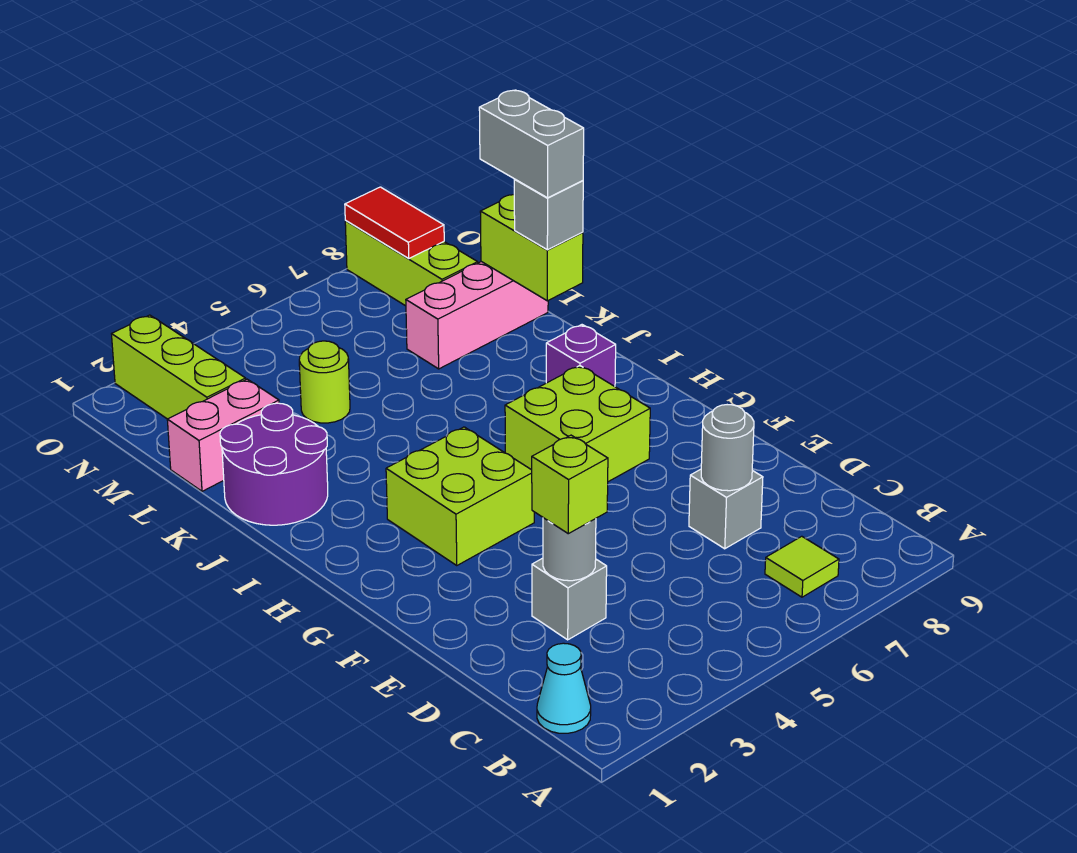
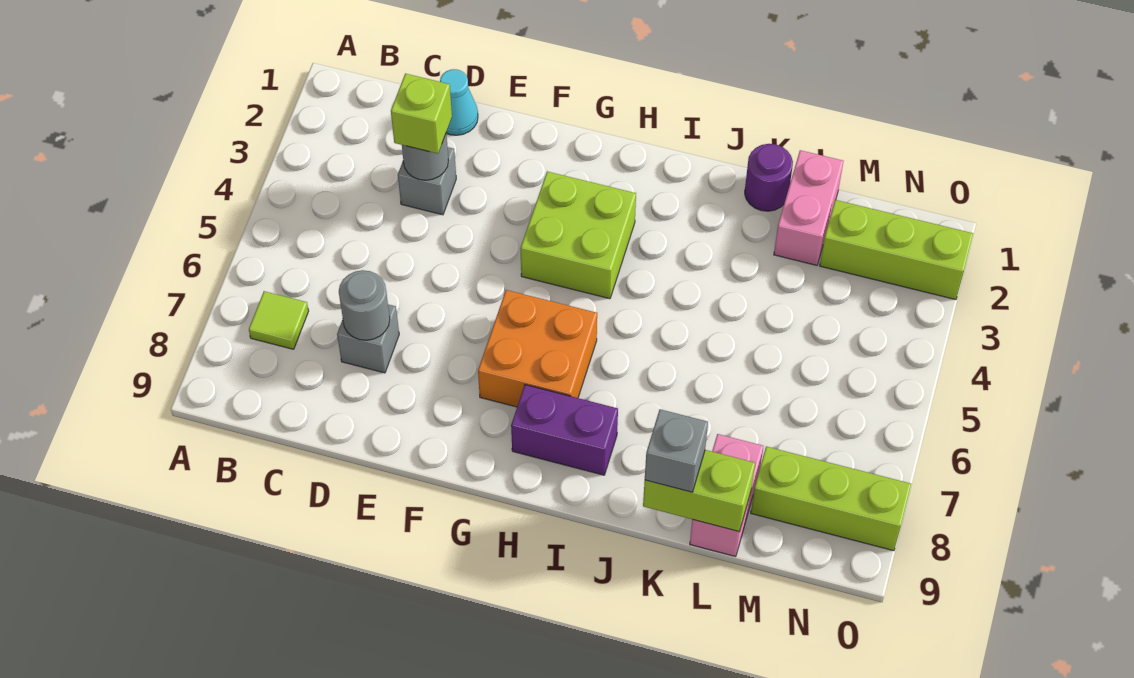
cyan 1x1 cone [537,643,591,733] -> cyan 1x1 cone moved to [440,69,478,135]
lime 2x2 brick [505,366,650,482] -> orange 2x2 brick [478,290,597,407]
purple 1x1 brick [546,325,616,386] -> purple 1x2 brick [511,385,618,475]
purple 2x2 round brick [220,403,328,525] -> purple 1x1 round brick [745,144,793,211]
grey 1x2 brick [479,90,584,198] -> none
lime 1x1 round brick [299,341,350,423] -> none
pink 1x3 brick [406,262,548,369] -> pink 1x2 brick [690,434,763,557]
red 1x2 tile [345,187,444,258] -> none

